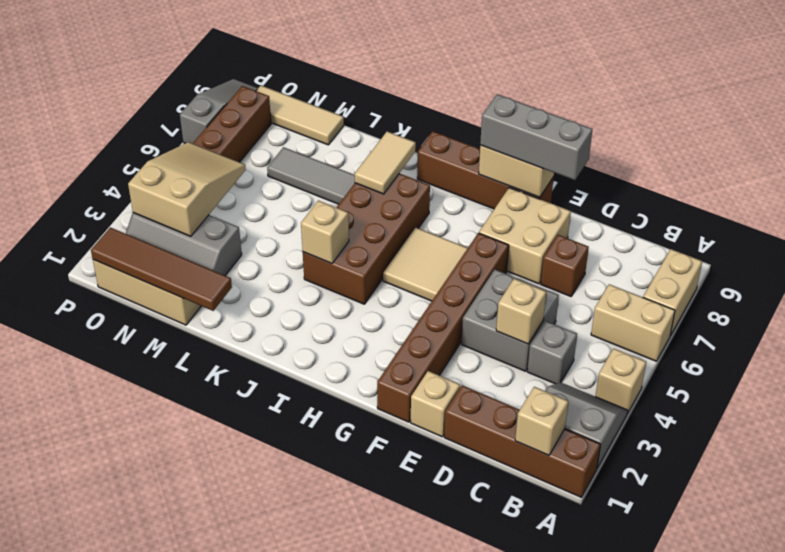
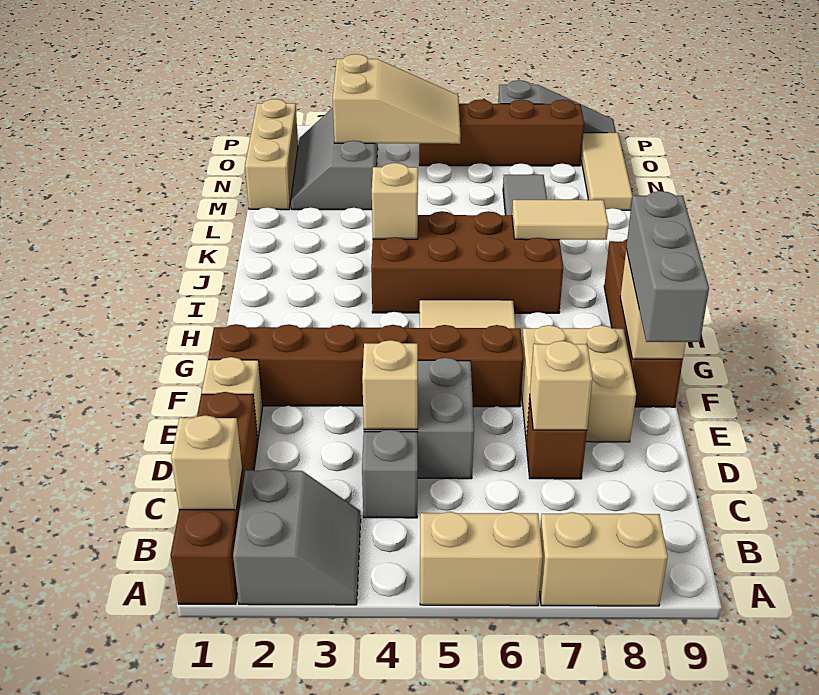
tan 1x1 brick [595,348,646,414] -> tan 1x1 brick moved to [530,341,593,430]
tan 1x2 brick [591,284,675,361] -> tan 1x2 brick turned to [420,512,543,606]
brown 1x4 tile [91,227,232,311] -> none

